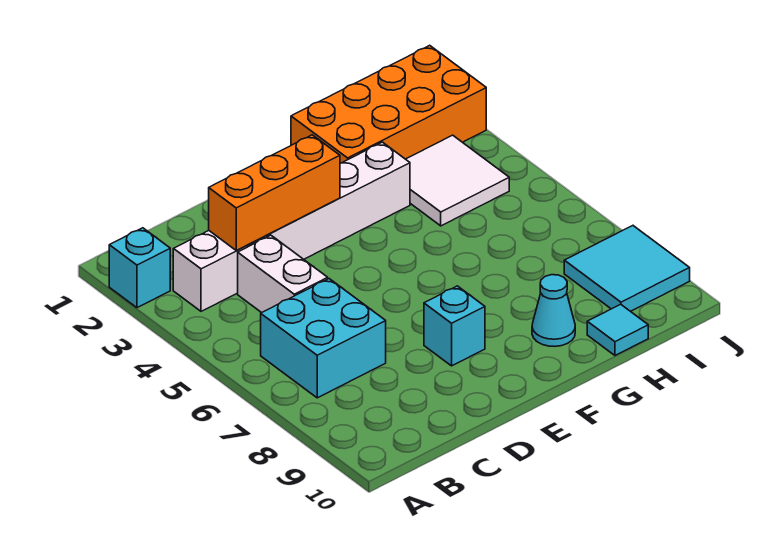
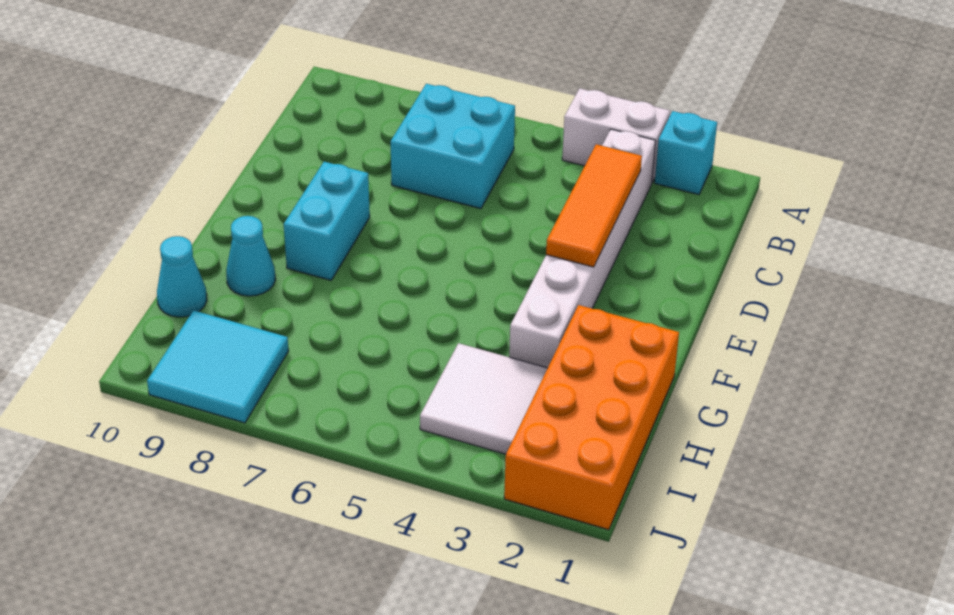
orange 1x3 brick [209,135,340,250] -> orange 1x3 tile [546,144,642,267]
white 1x2 brick [238,235,328,313] -> white 1x2 brick moved to [562,88,670,182]
cyan 1x1 brick [424,286,485,366] -> cyan 1x2 brick [284,162,370,280]
cyan 1x1 tile [587,304,648,355] -> cyan 1x1 cone [157,236,207,317]

